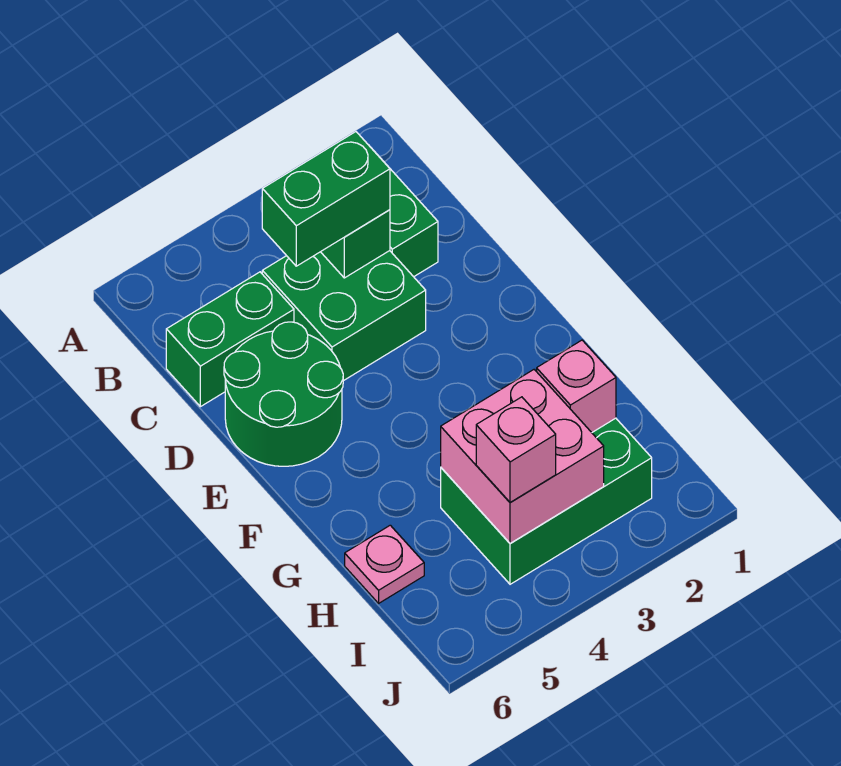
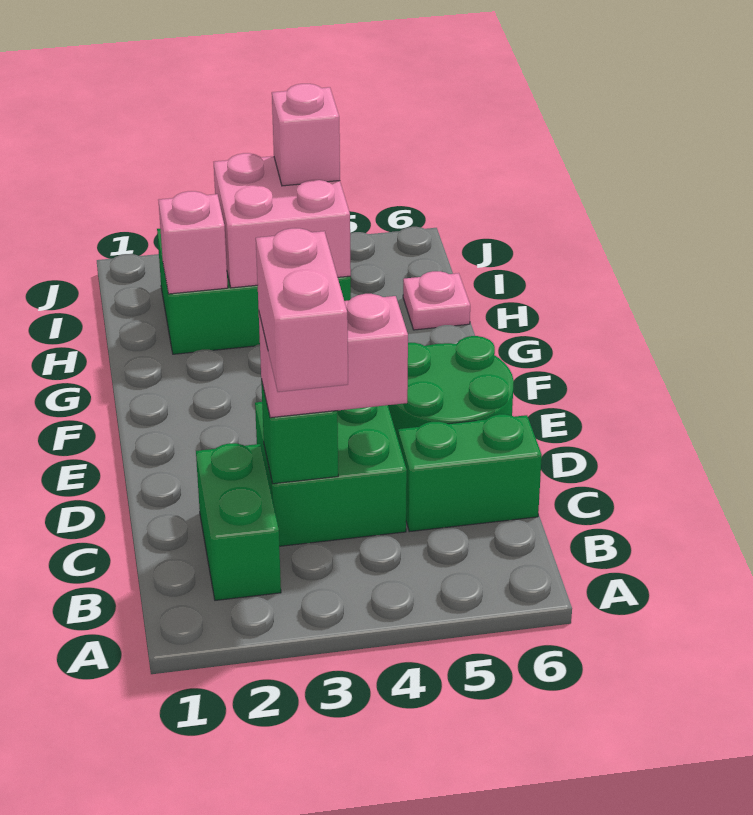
none -> pink 1x2 brick [256,228,348,392]
green 1x2 brick [262,132,390,266] -> pink 1x2 brick [259,294,408,418]

